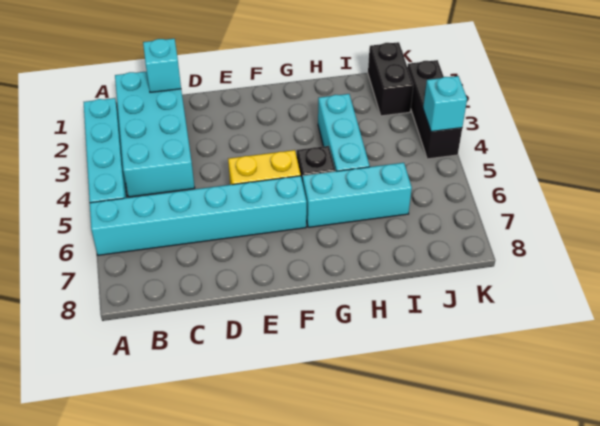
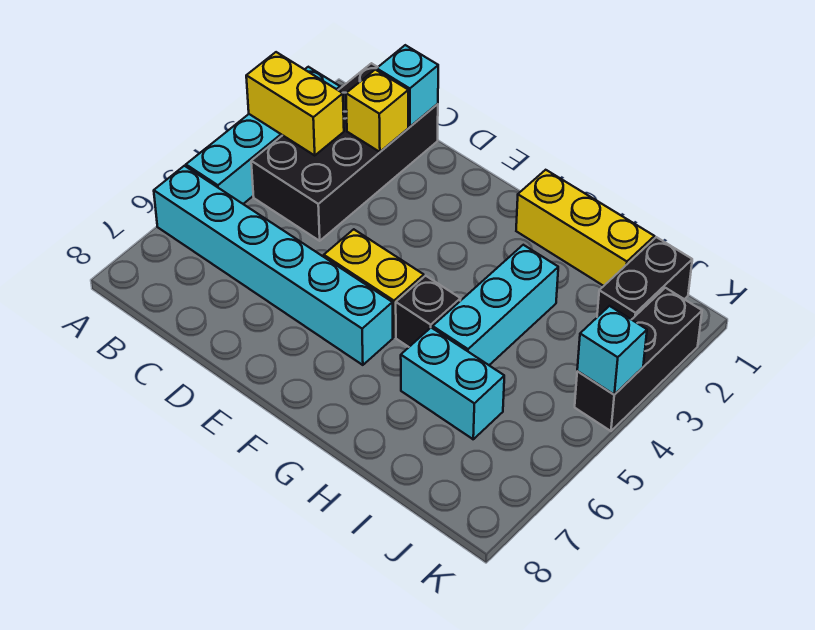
none -> yellow 1x2 brick [246,52,344,155]
cyan 2x4 brick [115,71,195,197] -> black 2x4 brick [251,63,438,241]
none -> yellow 1x1 brick [346,70,408,152]
none -> yellow 1x3 brick [516,170,654,286]
cyan 1x3 brick [303,163,412,227] -> cyan 1x2 brick [401,328,504,439]

